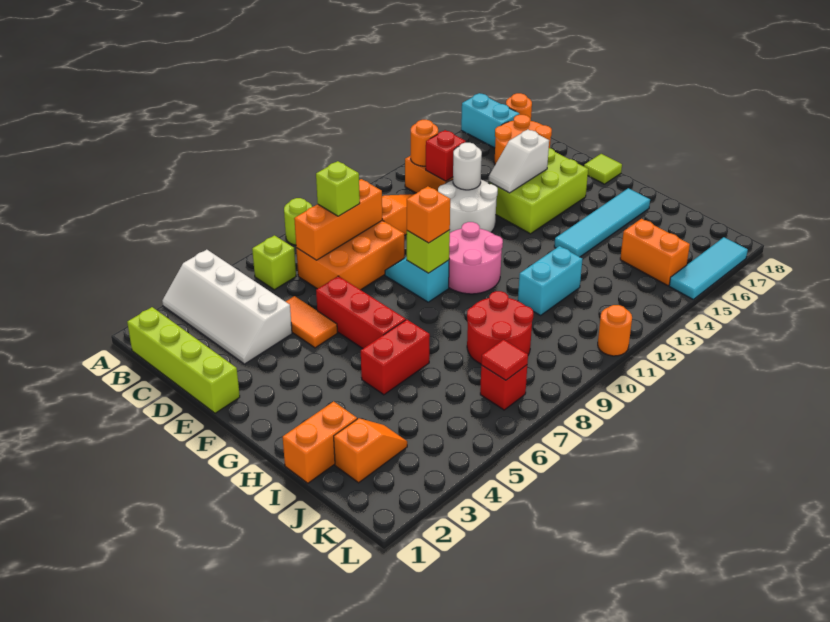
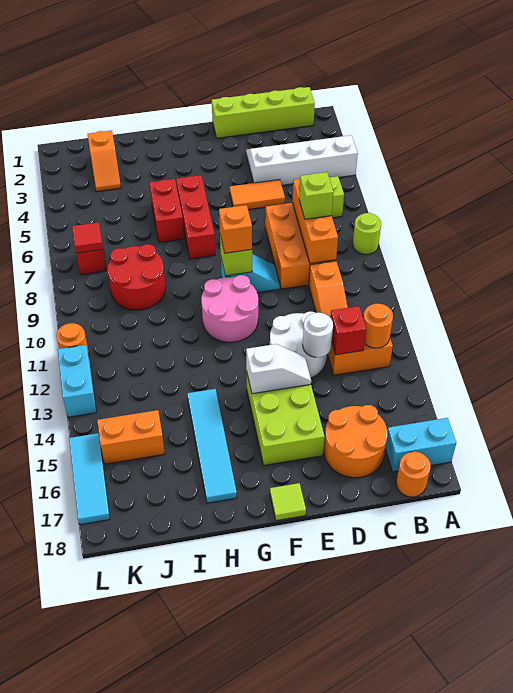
red 1x3 brick [316,276,406,349] -> red 1x3 brick turned to [176,175,215,259]
white 1x2 slope [489,129,549,193] -> white 1x2 slope turned to [246,344,311,394]
orange 1x2 brick [283,401,357,483] -> none
cyan 1x2 brick [518,246,582,315] -> cyan 1x2 brick moved to [58,345,96,417]

